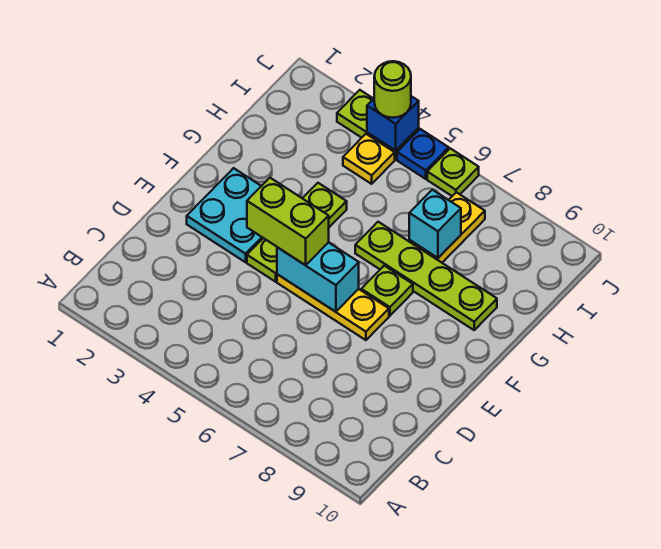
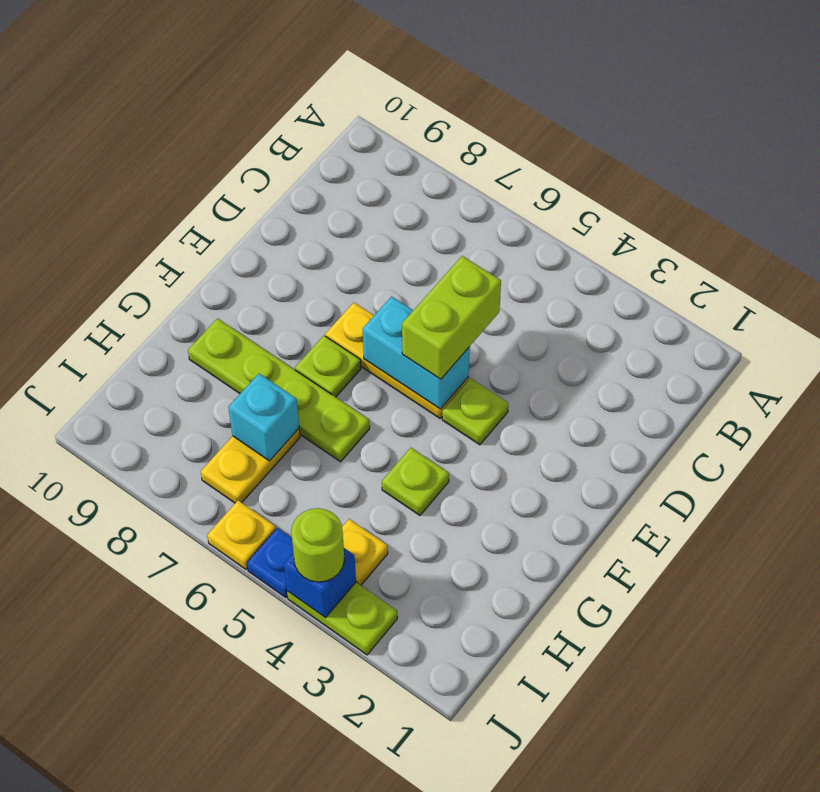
cyan 2x2 plate [187,168,263,262] -> none
lime 1x2 brick [247,178,329,265] -> lime 1x2 brick turned to [402,256,501,379]
lime 1x1 plate [427,148,479,196] -> yellow 1x1 plate [207,500,276,569]

